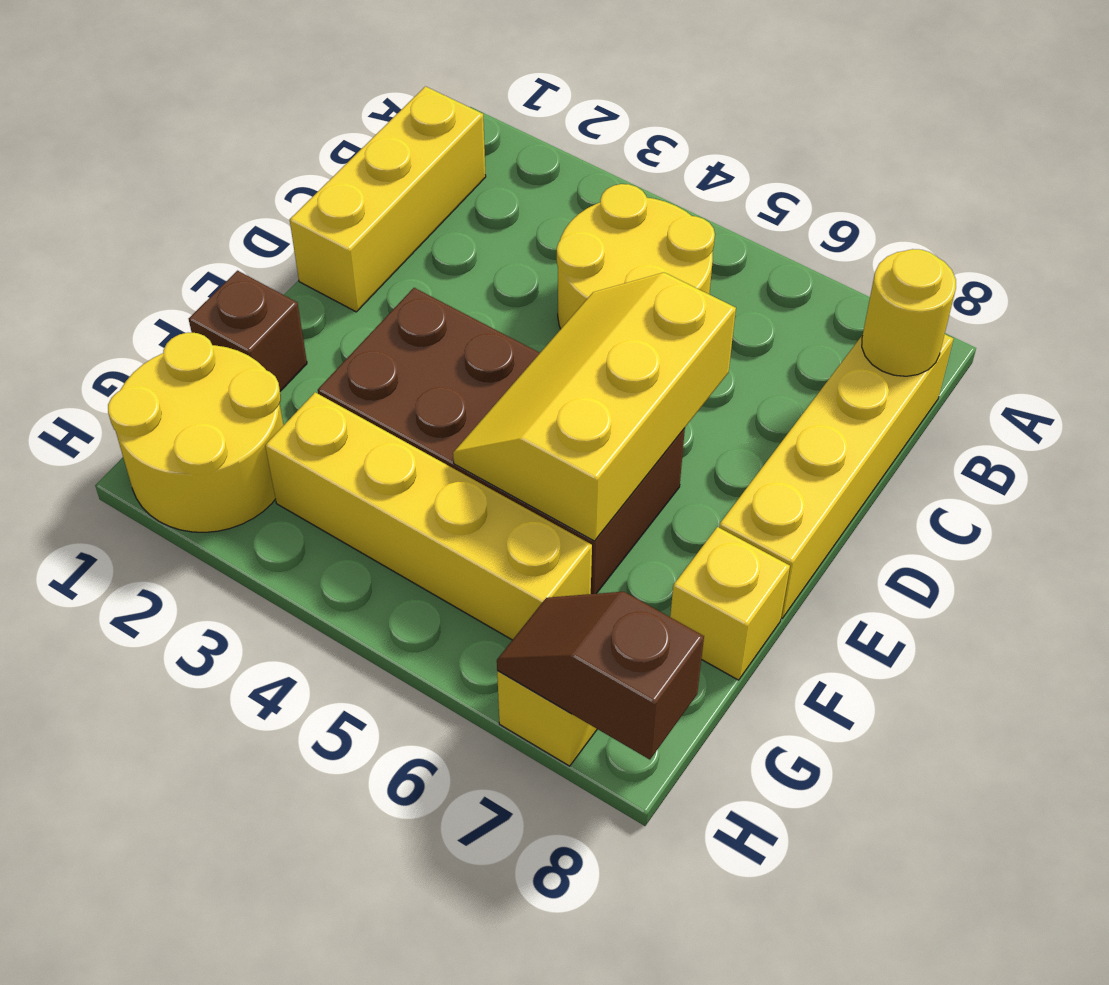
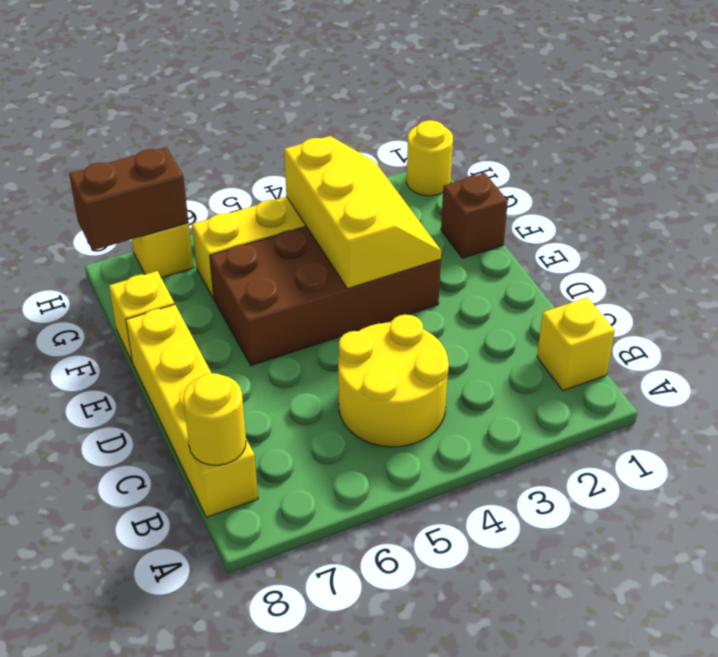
yellow 1x3 brick [290,86,486,312] -> yellow 1x1 brick [537,297,615,391]
yellow 2x3 slope [453,273,736,541] -> yellow 2x3 slope moved to [284,136,441,289]
yellow 2x2 round brick [108,332,284,532] -> yellow 1x1 round brick [407,120,453,196]
brown 1x2 slope [497,592,704,760] -> brown 1x2 brick [69,147,188,251]

